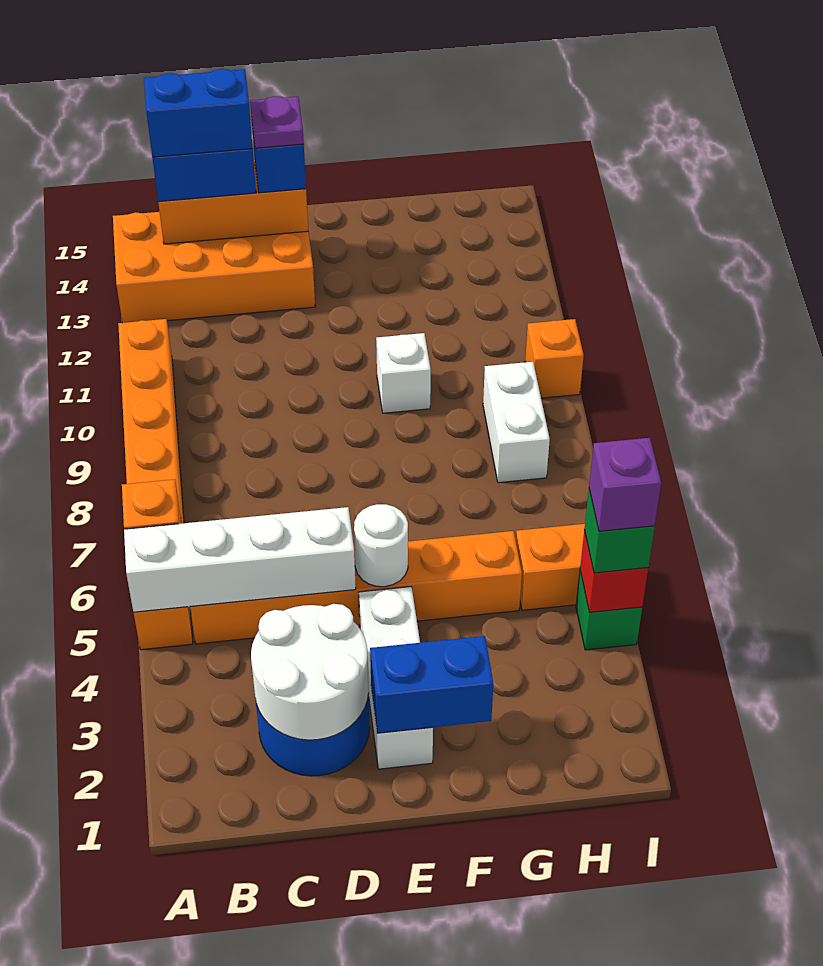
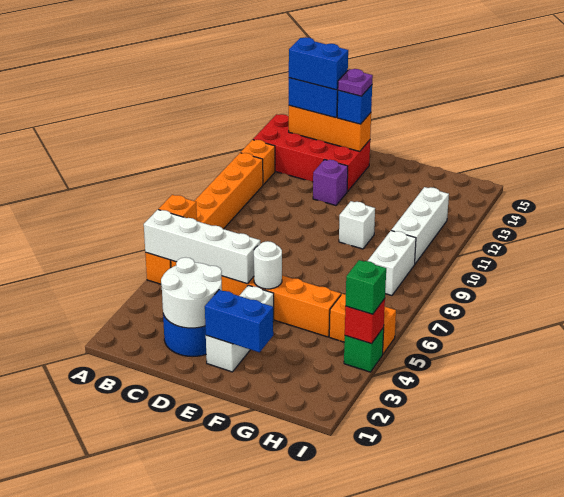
orange 2x4 brick [113,212,315,323] -> red 2x4 brick [253,114,370,192]
none -> white 1x3 brick [391,187,449,264]
purple 1x1 brick [589,438,661,531] -> purple 1x1 brick moved to [313,160,348,205]
orange 1x1 brick [525,319,584,398] -> orange 1x1 brick moved to [241,140,275,185]

